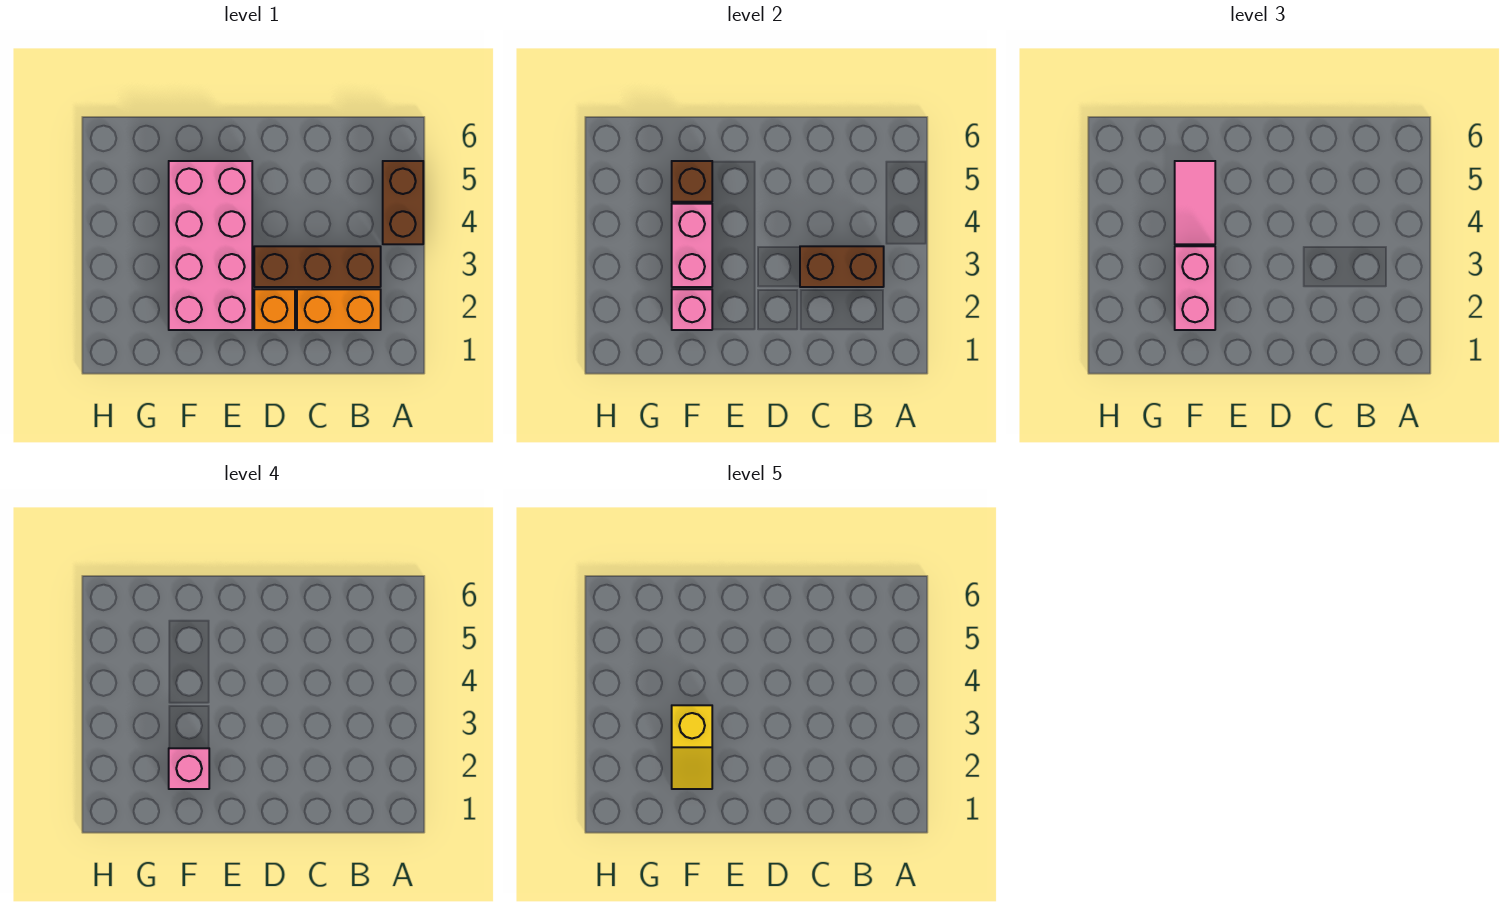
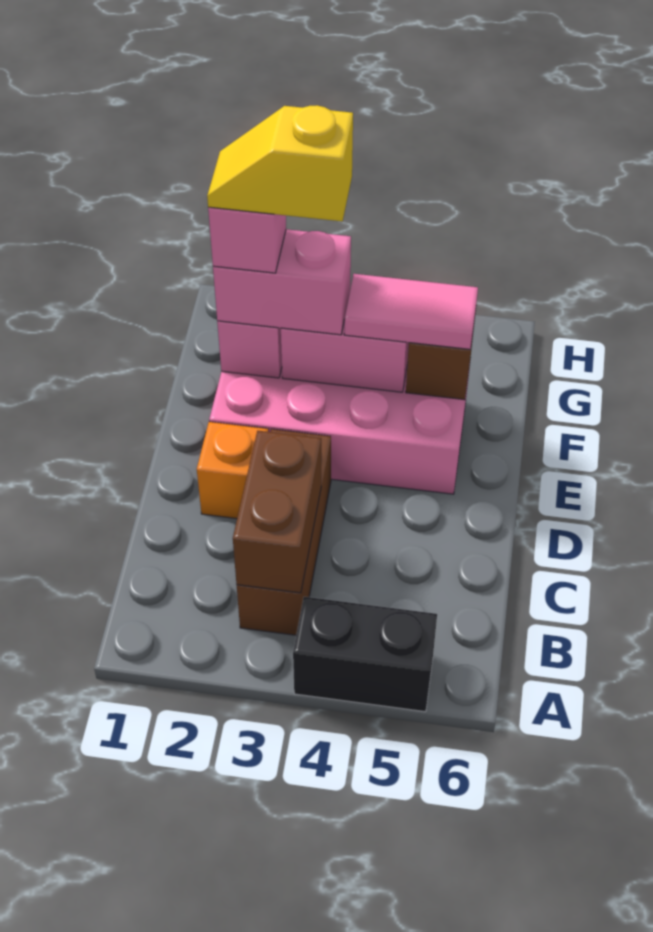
brown 1x2 brick [383,161,423,244] -> black 1x2 brick [293,597,437,712]
orange 1x2 brick [297,289,381,330] -> none

